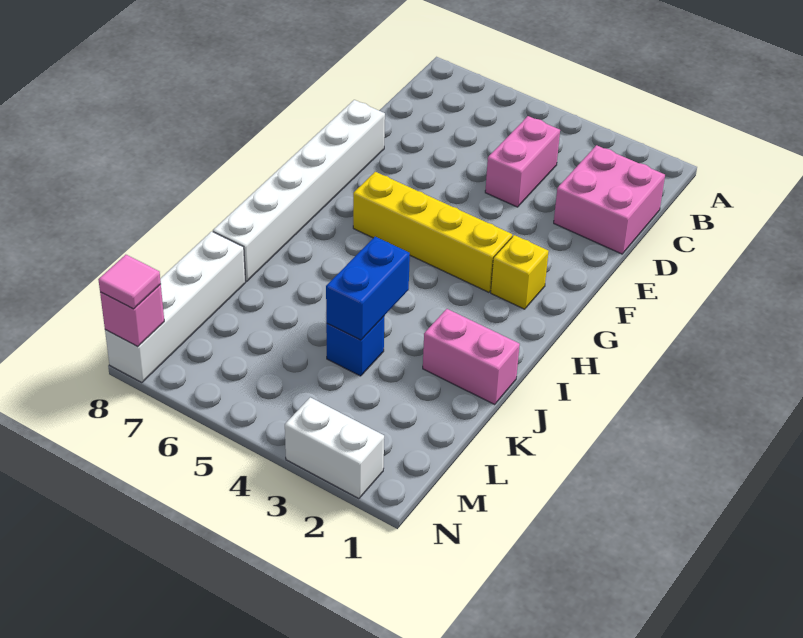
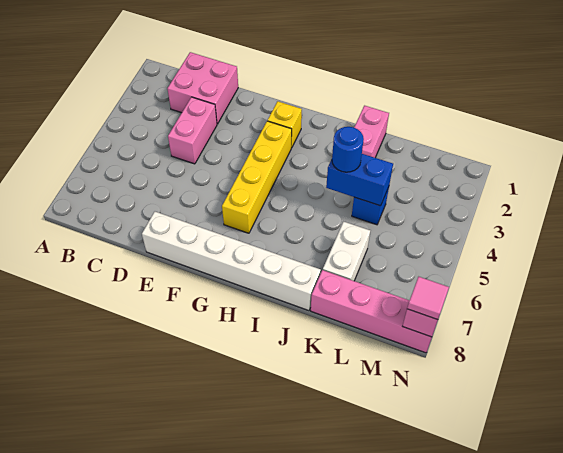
pink 1x2 brick [485,116,560,207] -> pink 1x2 brick turned to [168,97,217,164]
none -> blue 1x1 round brick [332,127,364,172]
white 1x4 brick [105,231,246,383] -> pink 1x4 brick [311,270,432,353]
white 1x2 brick [285,397,384,499] -> white 1x2 brick moved to [323,222,370,281]

